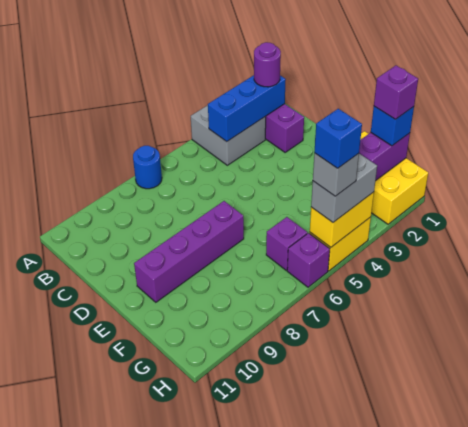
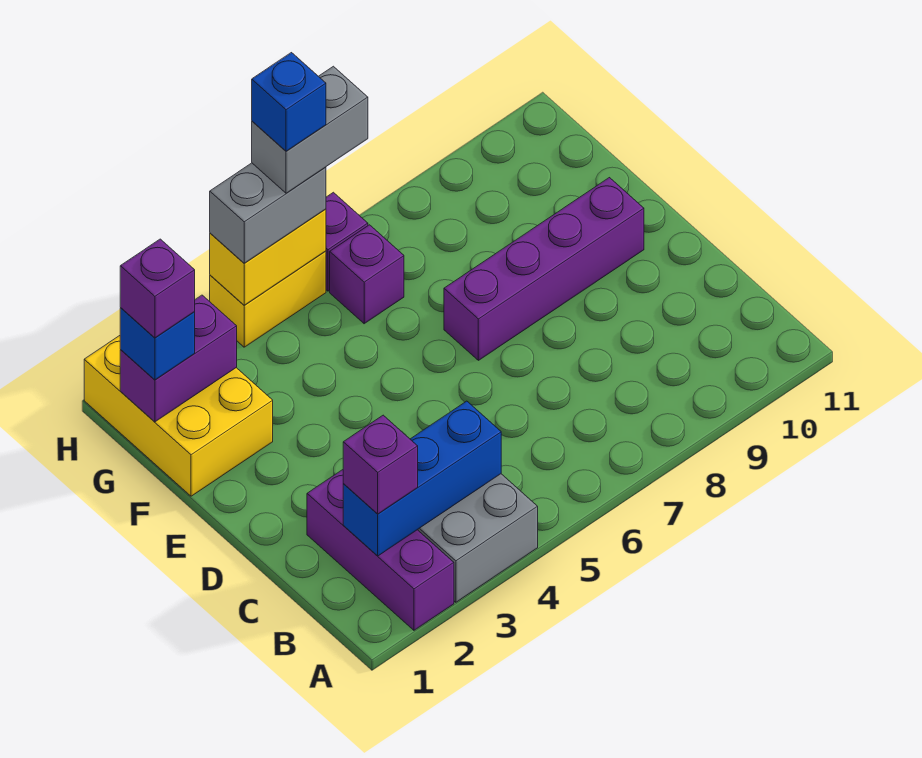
blue 1x1 round brick [133,146,162,189] -> none
purple 1x1 round brick [254,42,281,87] -> purple 1x1 brick [343,415,418,514]
grey 1x1 brick [313,153,359,196] -> grey 1x2 brick [252,66,368,193]

